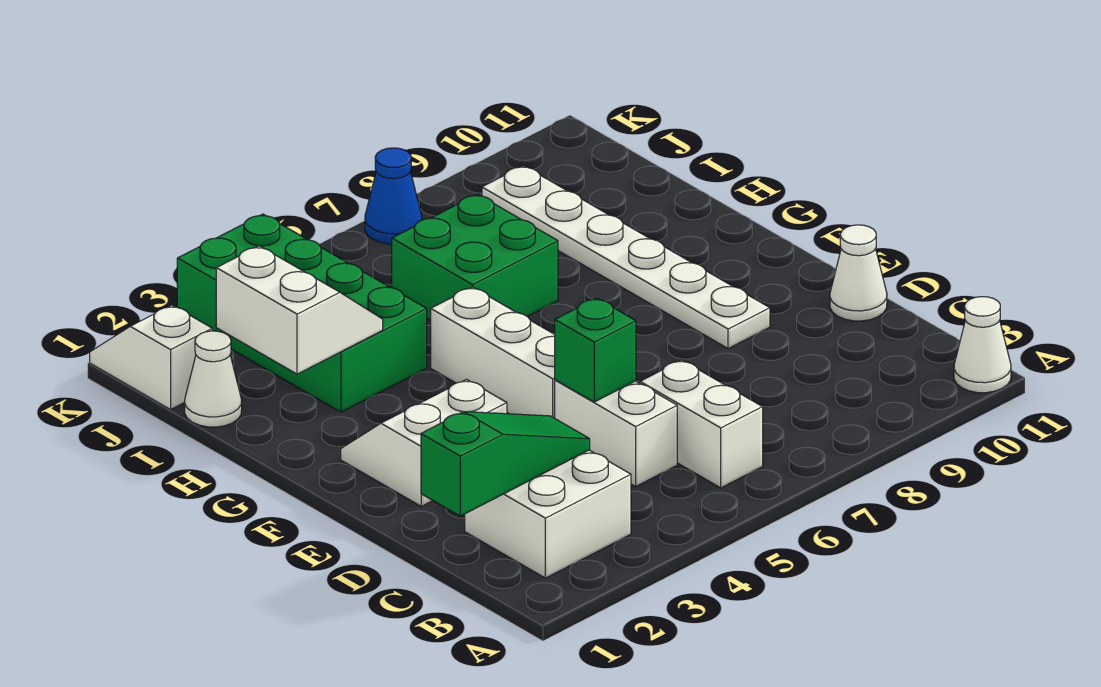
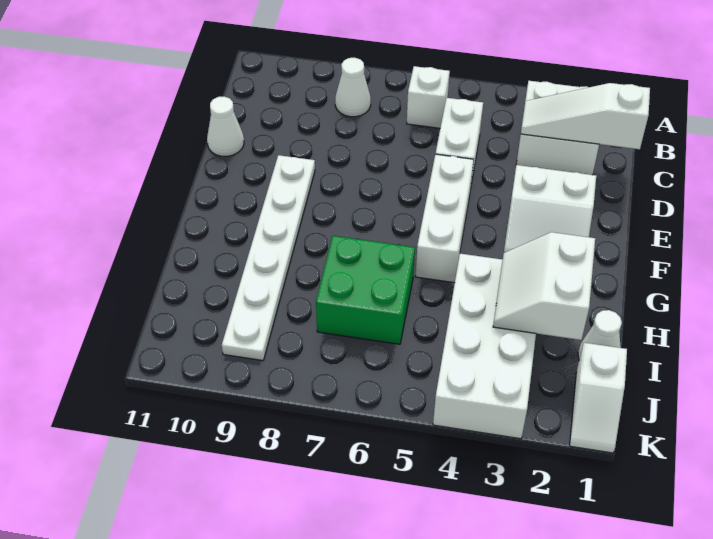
white 1x1 cone [954,297,1011,393] -> white 1x1 cone moved to [335,58,371,117]
white 1x2 brick [640,360,763,488] -> white 1x1 brick [407,66,450,128]
green 1x3 slope [421,412,590,516] -> white 1x3 slope [521,83,650,149]
green 1x1 brick [555,298,636,402] -> none
green 2x4 brick [177,214,427,412] -> white 2x4 brick [433,254,536,439]
blue 1x1 cone [365,148,422,244] -> none

